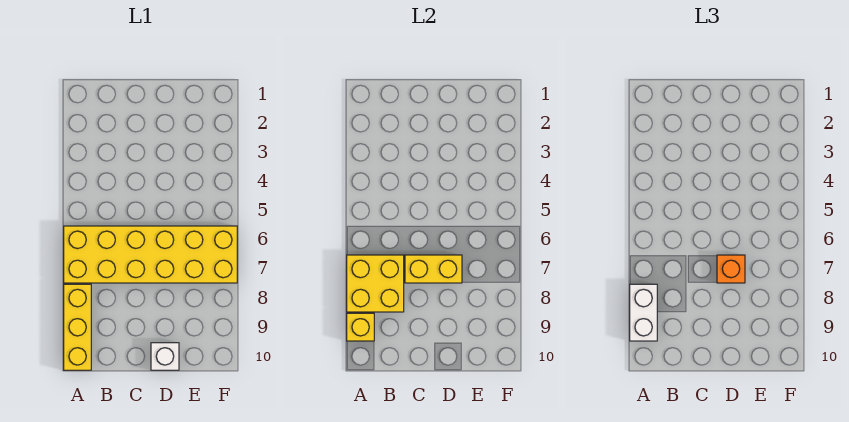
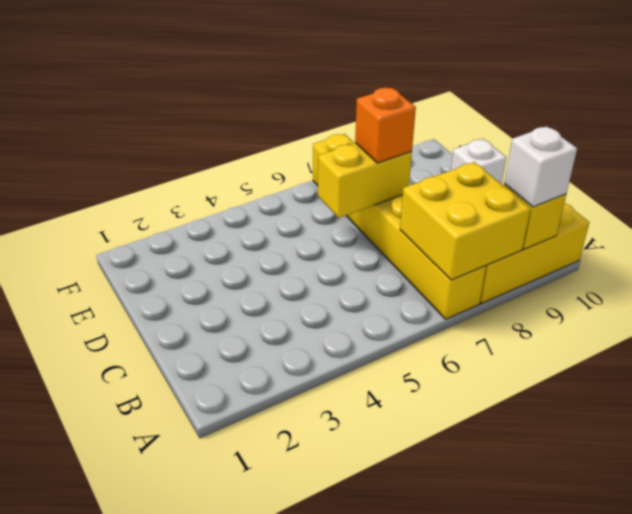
yellow 2x6 brick [64,226,237,283] -> yellow 1x6 brick [313,134,486,319]
white 1x2 brick [630,284,657,341] -> white 1x1 brick [504,126,577,207]
yellow 1x2 brick [405,255,462,283] -> yellow 1x2 brick turned to [318,143,412,218]

